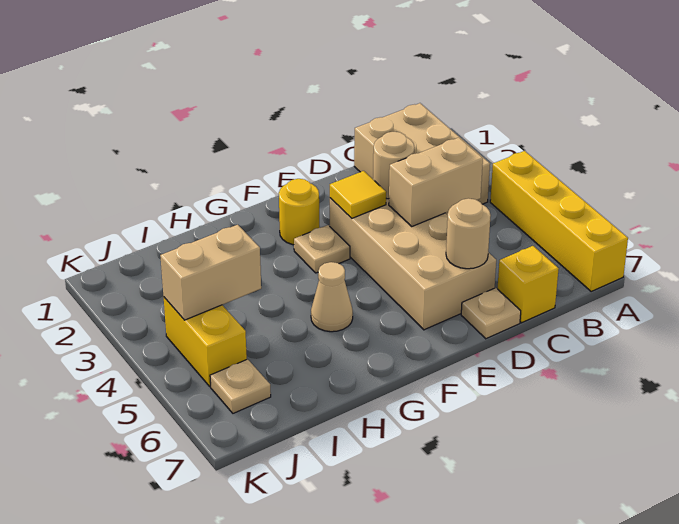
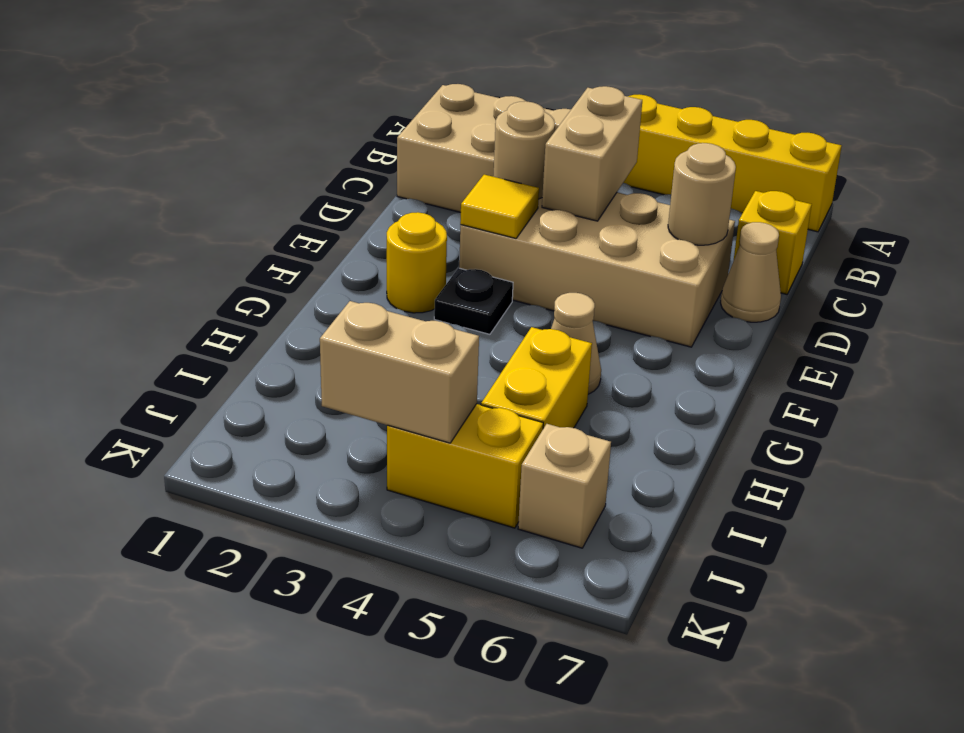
tan 1x1 plate [461,288,521,339] -> tan 1x1 cone [720,222,781,322]
tan 1x1 plate [294,225,350,273] -> black 1x1 plate [434,268,513,334]
none -> yellow 1x2 brick [481,327,592,429]
tan 1x2 brick [160,225,261,320] -> tan 1x2 brick turned to [320,301,479,443]
tan 1x1 plate [210,359,271,413] -> tan 1x1 brick [518,424,611,548]

